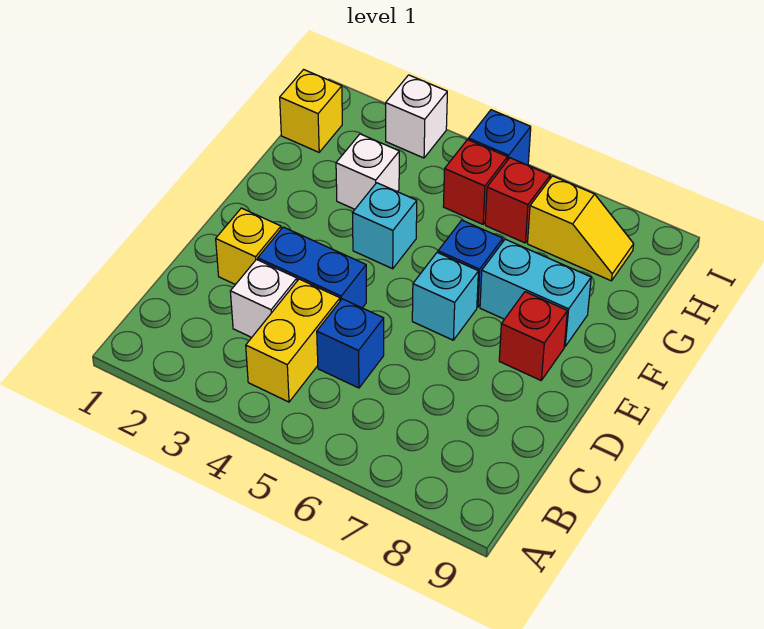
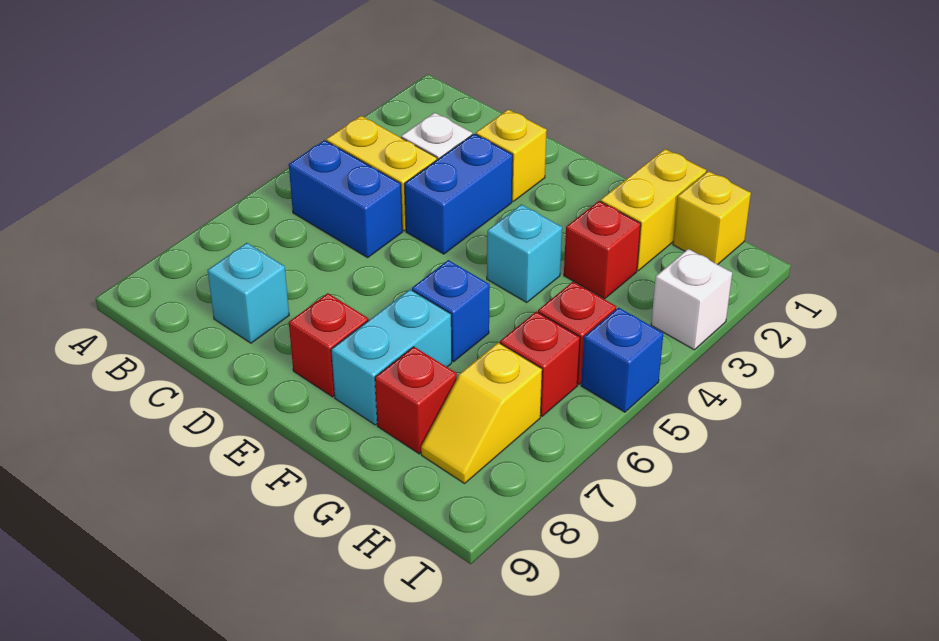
blue 1x1 brick [317,299,384,388] -> blue 1x2 brick [289,140,402,258]
cyan 1x1 brick [412,253,478,340] -> cyan 1x1 brick moved to [208,243,289,343]
none -> yellow 1x2 brick [600,149,706,271]
white 1x1 brick [336,134,399,209] -> red 1x1 brick [564,201,641,299]
none -> red 1x1 brick [375,347,457,454]

